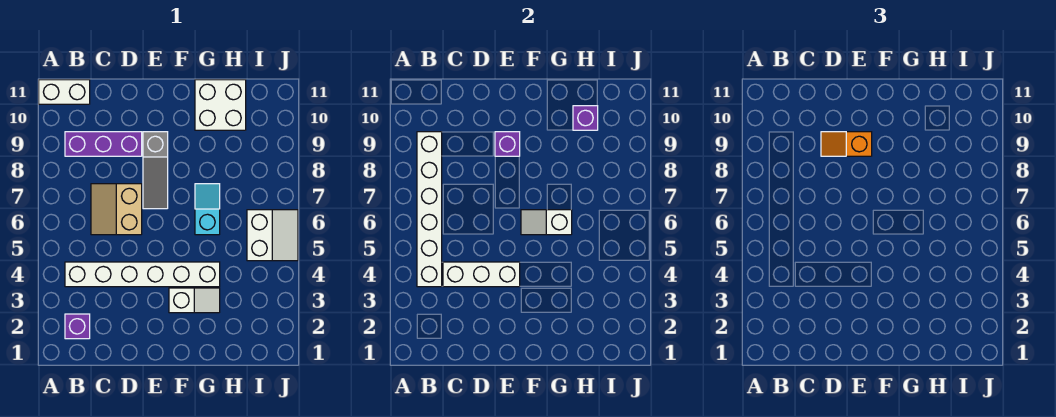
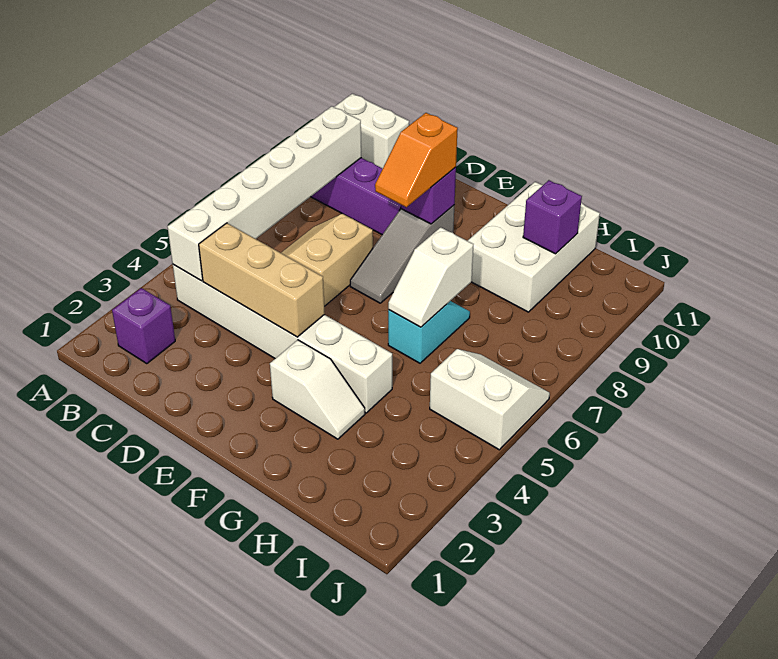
white 1x3 brick [443,262,520,287] -> tan 1x3 brick [199,223,325,337]
orange 1x2 slope [821,132,872,156] -> orange 1x2 slope turned to [375,113,458,207]
white 1x2 slope [521,210,572,235] -> white 1x2 slope turned to [388,227,473,327]
white 2x2 brick [195,80,246,130] -> white 2x3 brick [468,182,600,312]
white 2x2 slope [247,210,298,261] -> white 2x2 slope turned to [430,349,550,450]

